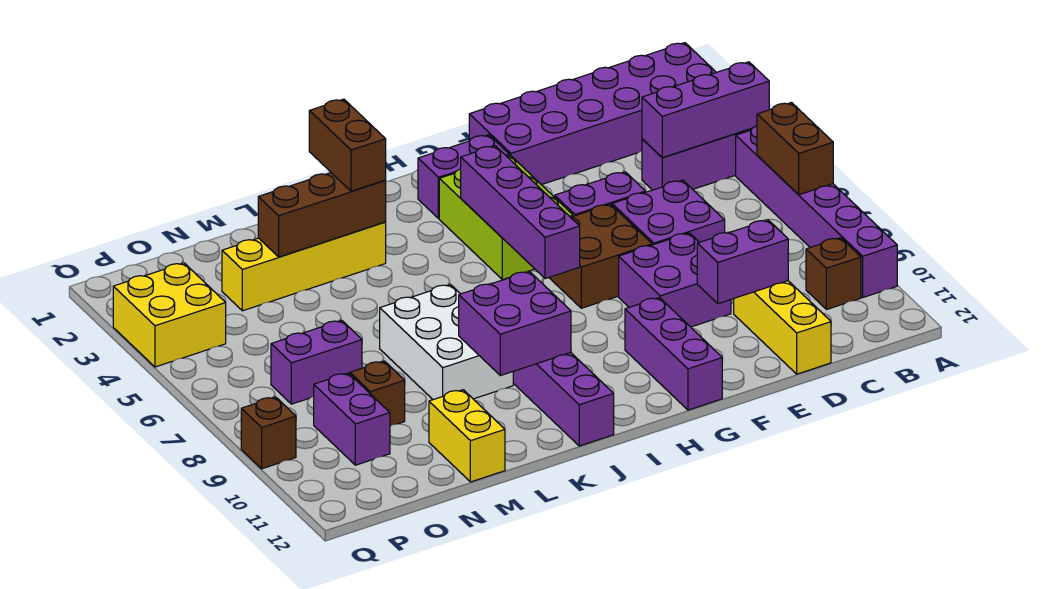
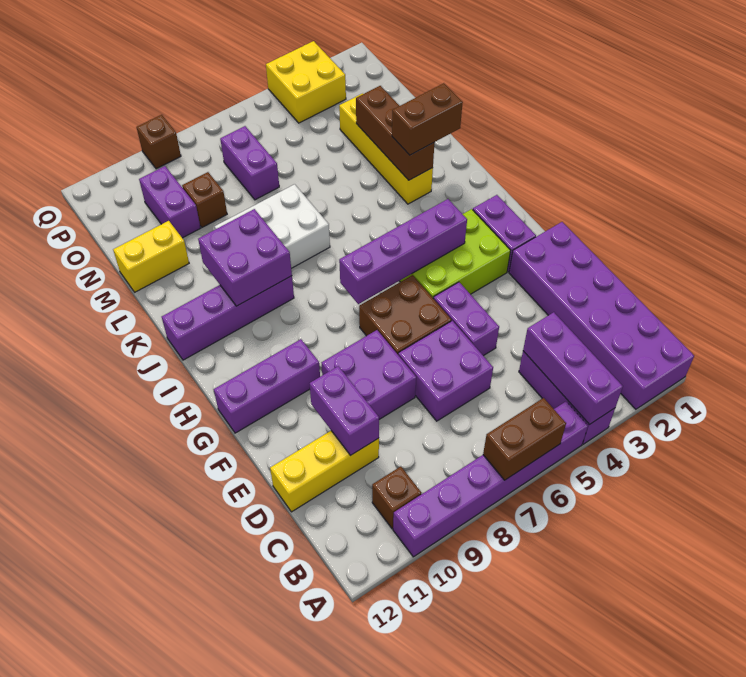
purple 1x2 brick [314,373,390,465] -> purple 1x2 brick turned to [139,166,200,238]

